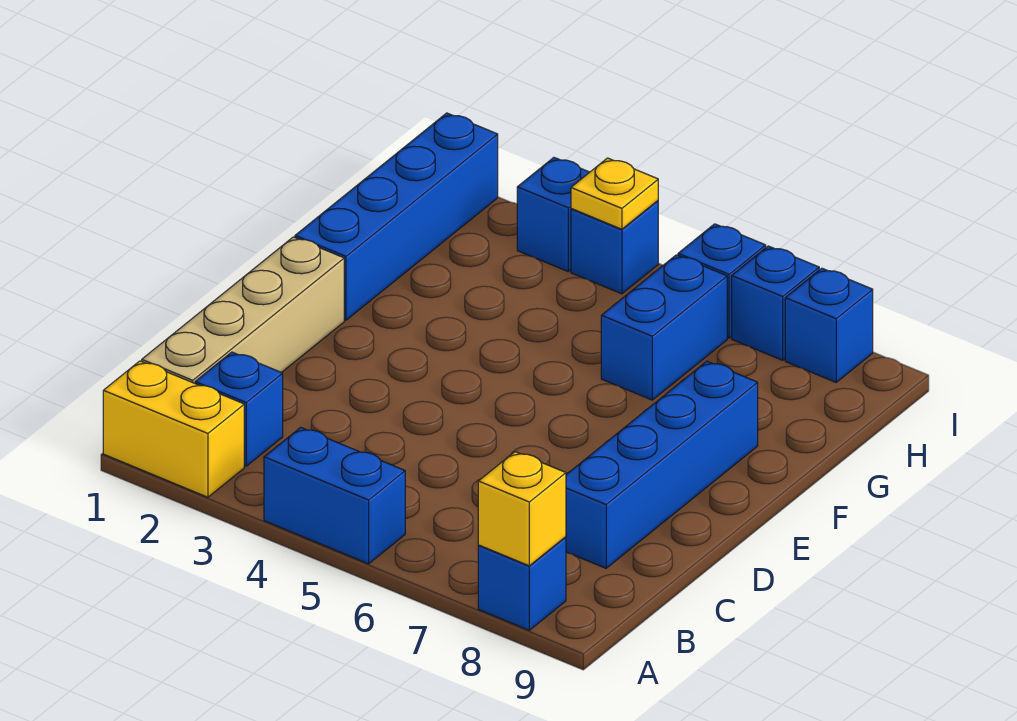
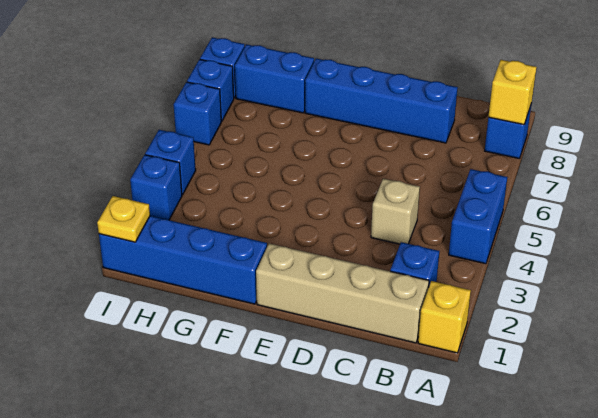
yellow 1x2 brick [103,361,244,497] -> yellow 1x1 brick [418,281,471,353]
none -> tan 1x1 brick [371,179,420,244]
blue 1x2 brick [601,255,727,400] -> blue 1x2 brick moved to [235,44,314,113]
yellow 1x1 plate [571,158,658,229] -> yellow 1x1 plate moved to [97,196,150,242]

